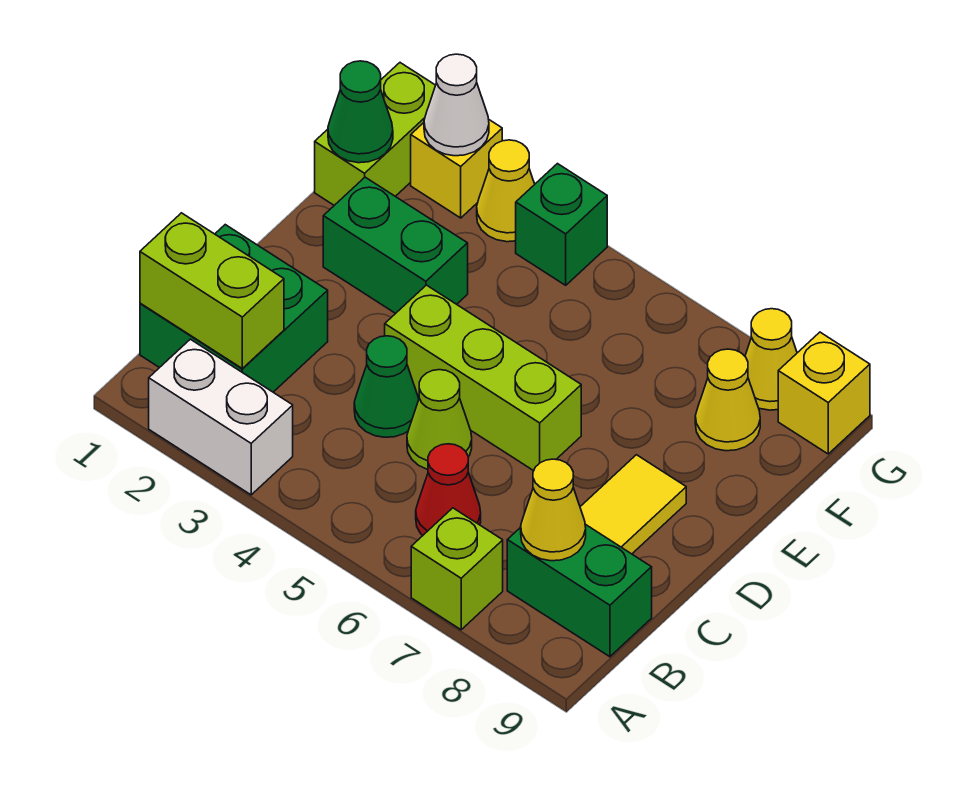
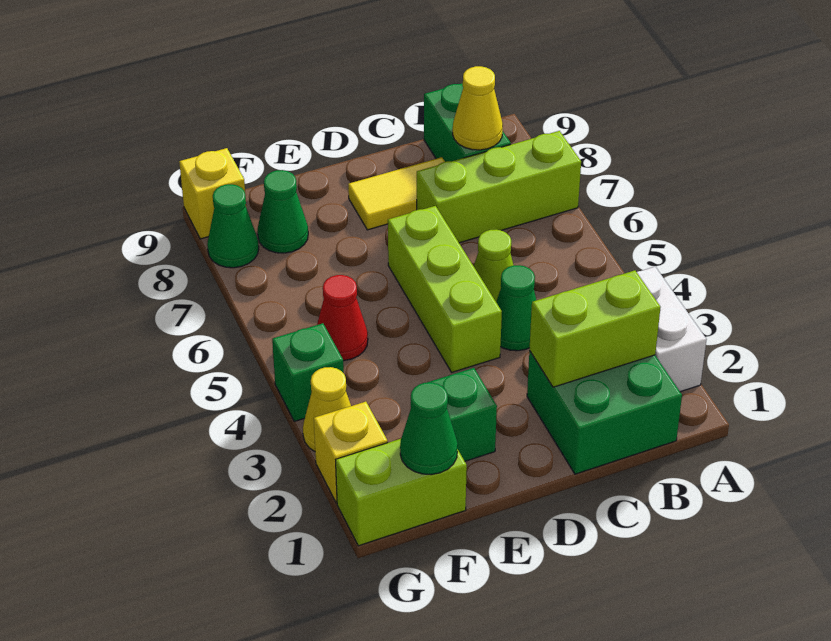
lime 1x1 brick [411,508,503,630] -> lime 1x3 brick [417,131,581,243]
lime 1x2 brick [140,213,284,368] -> lime 1x2 brick turned to [529,270,661,387]
red 1x1 cone [416,444,481,535] -> red 1x1 cone moved to [317,275,368,361]
green 1x2 brick [323,177,468,313] -> green 1x1 brick [430,368,497,461]
yellow 1x1 cone [695,349,760,451] -> green 1x1 cone [258,170,308,253]
white 1x1 cone [424,54,489,156] -> none
yellow 1x1 cone [745,309,797,410] -> green 1x1 cone [207,184,259,268]

